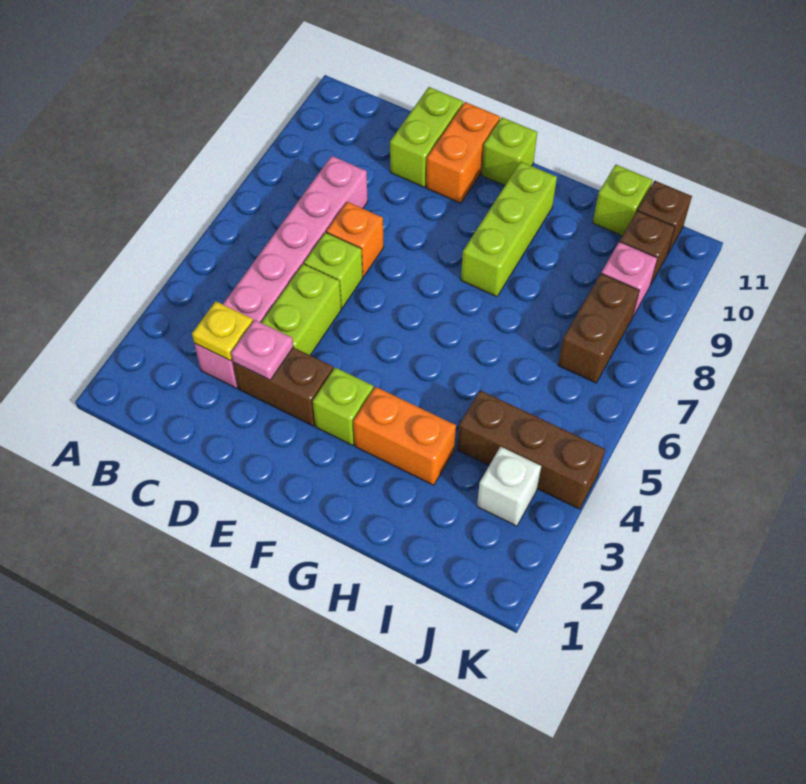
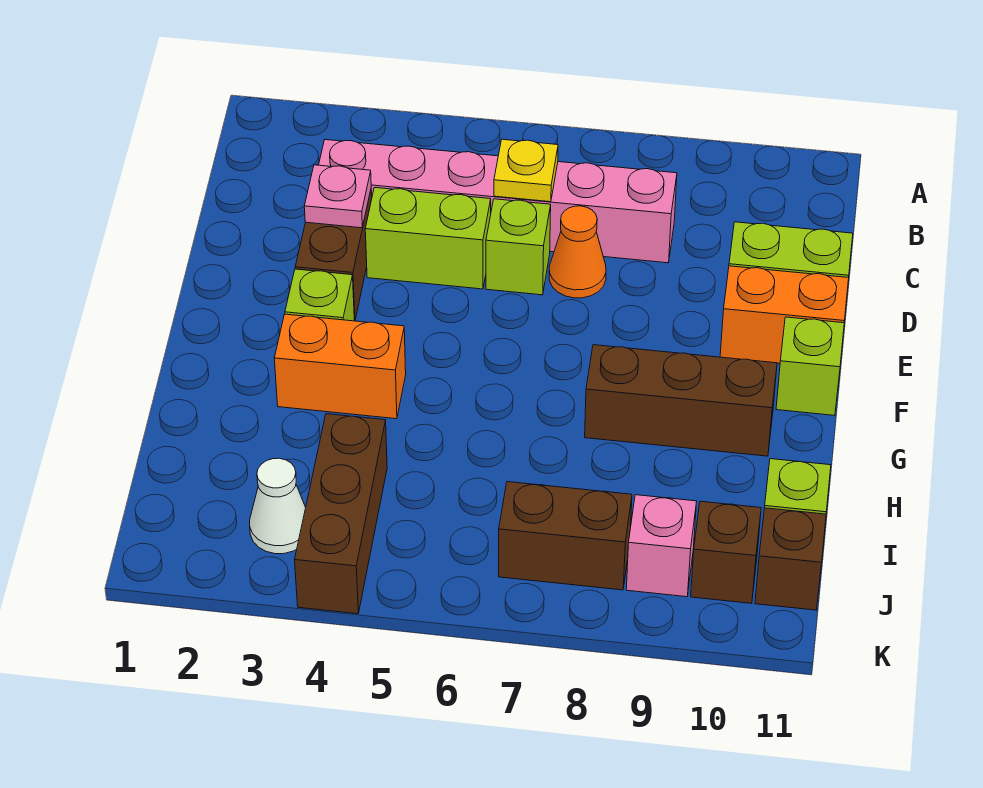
yellow 1x1 plate [192,301,253,361] -> yellow 1x1 plate moved to [494,139,558,202]
orange 1x1 brick [326,202,384,277] -> orange 1x1 cone [549,206,606,298]
orange 1x2 brick [353,387,456,485] -> orange 1x2 brick turned to [274,314,406,419]
lime 1x3 brick [461,162,557,297] -> brown 1x3 brick [585,345,777,456]
white 1x1 brick [477,447,541,526] -> white 1x1 cone [250,458,306,554]

